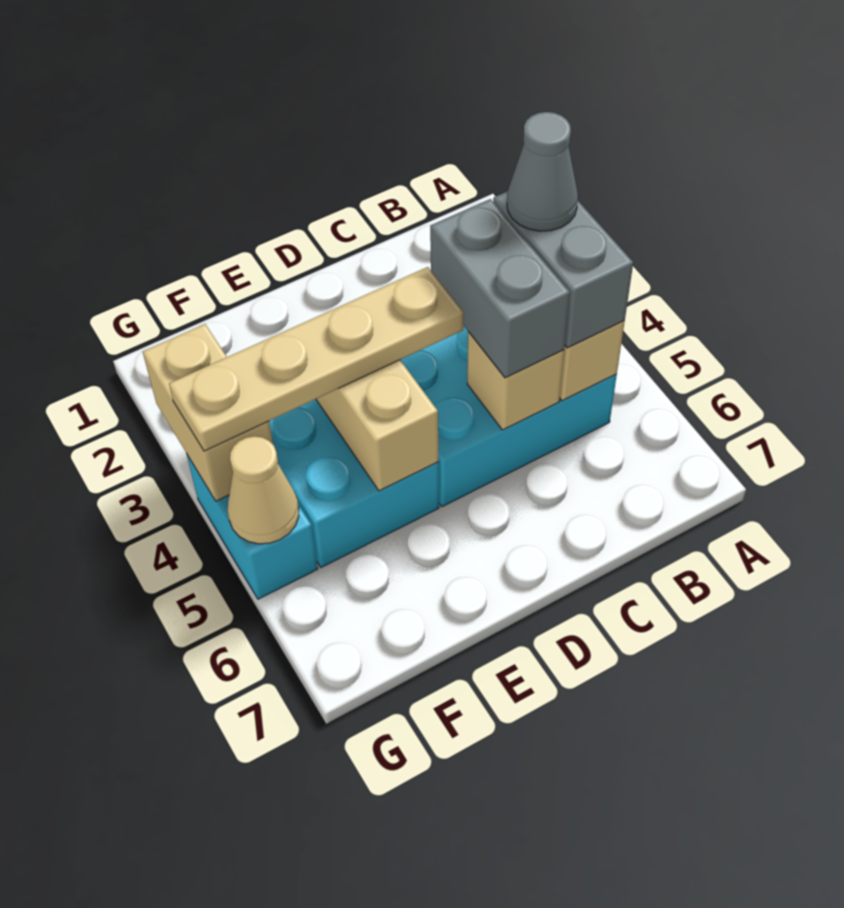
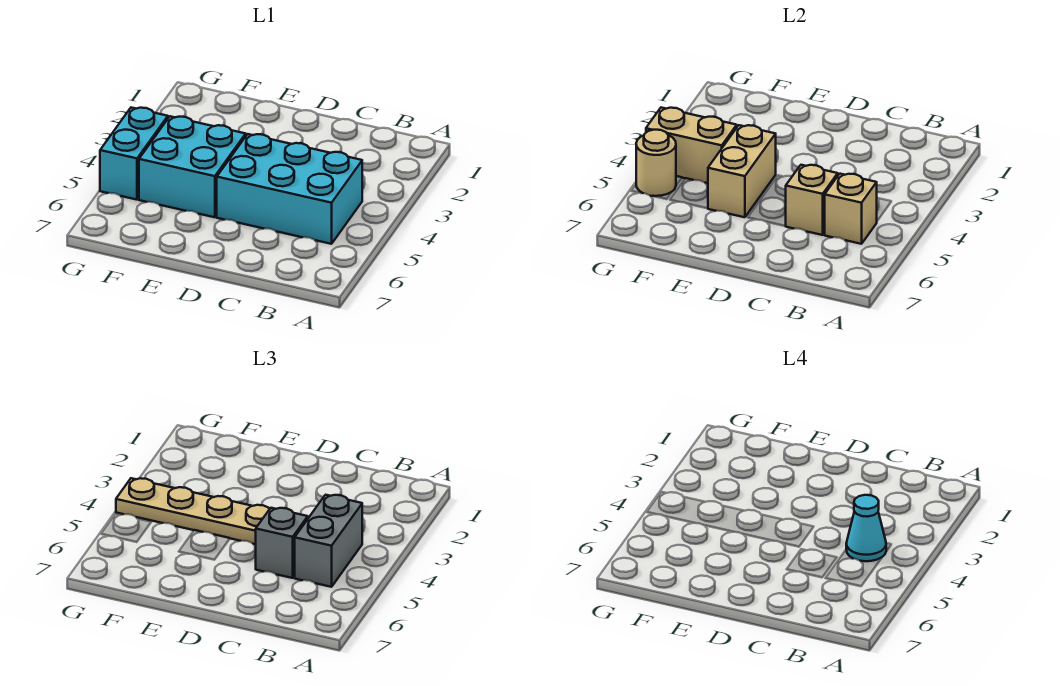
grey 1x1 cone [507,112,578,231] -> cyan 1x1 cone [846,495,886,561]
grey 1x2 brick [430,199,570,378] -> grey 1x1 brick [256,508,308,578]
tan 1x2 brick [143,324,273,501] -> tan 1x2 brick turned to [646,108,737,183]
tan 1x1 cone [228,436,299,544] -> tan 1x1 round brick [636,130,676,196]

